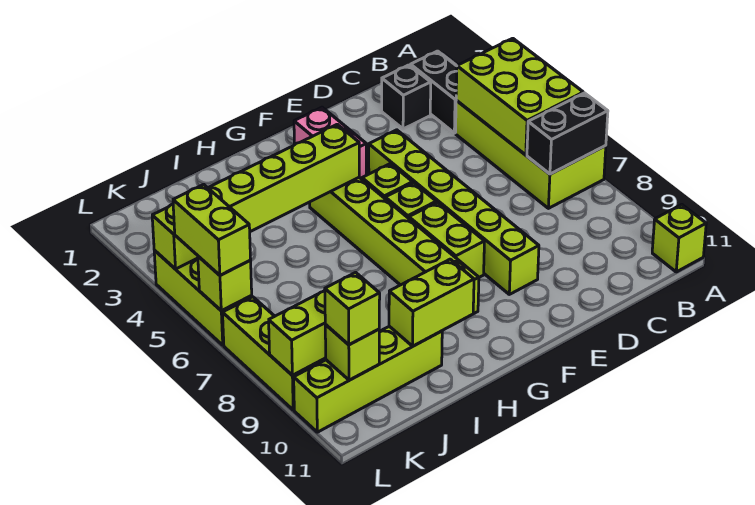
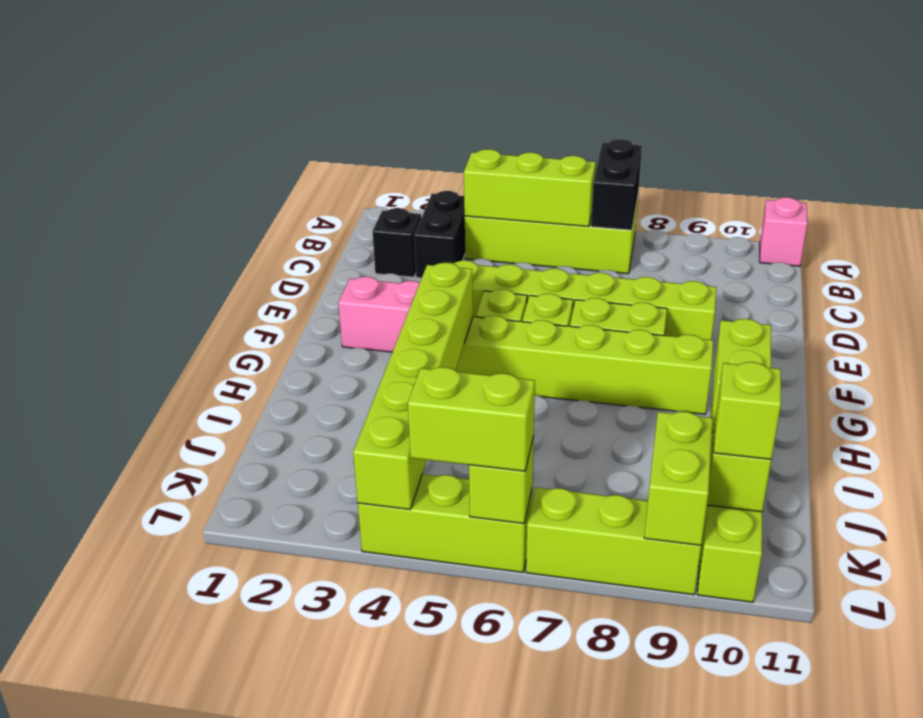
lime 2x3 brick [456,38,583,155] -> lime 1x3 brick [464,149,596,227]
lime 1x1 brick [652,205,706,272] -> pink 1x1 brick [760,197,808,266]
black 1x2 brick [411,51,457,133] -> black 1x2 brick turned to [414,191,465,278]

